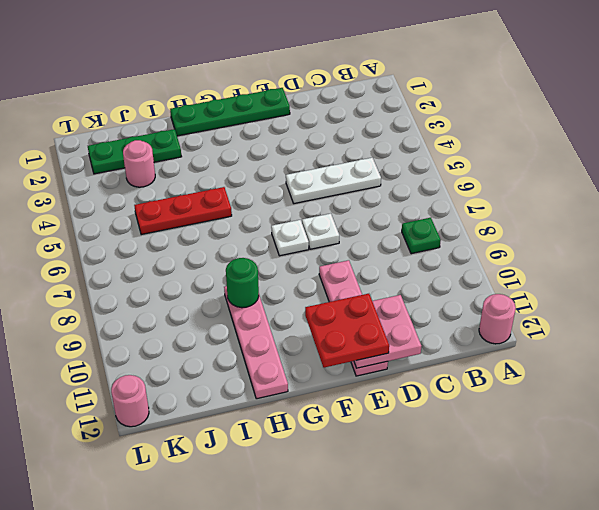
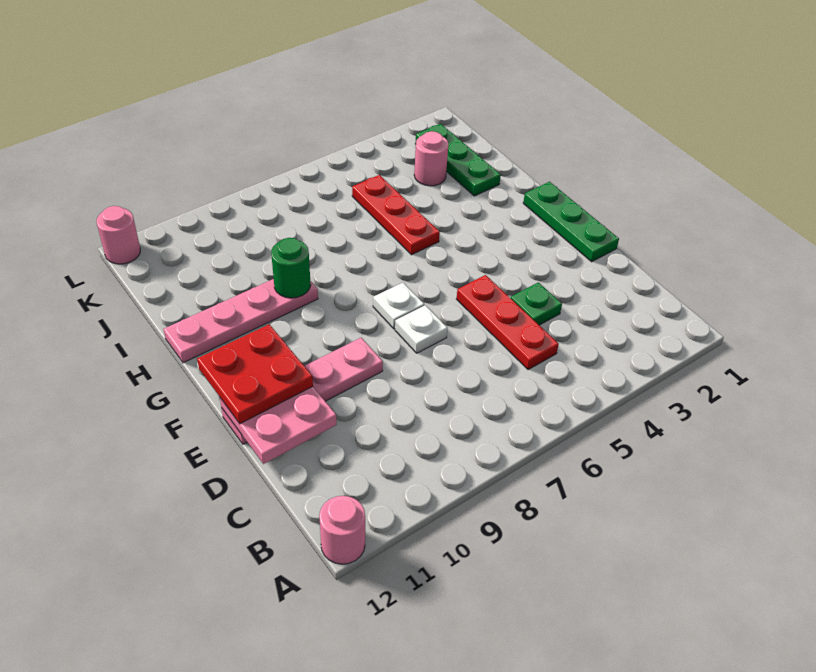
green 1x1 plate [402,218,441,254] -> green 1x1 plate moved to [511,282,562,325]
white 1x3 plate [286,158,381,204] -> red 1x3 plate [457,275,559,370]
green 1x4 plate [170,88,290,136] -> green 1x3 plate [523,182,619,262]

